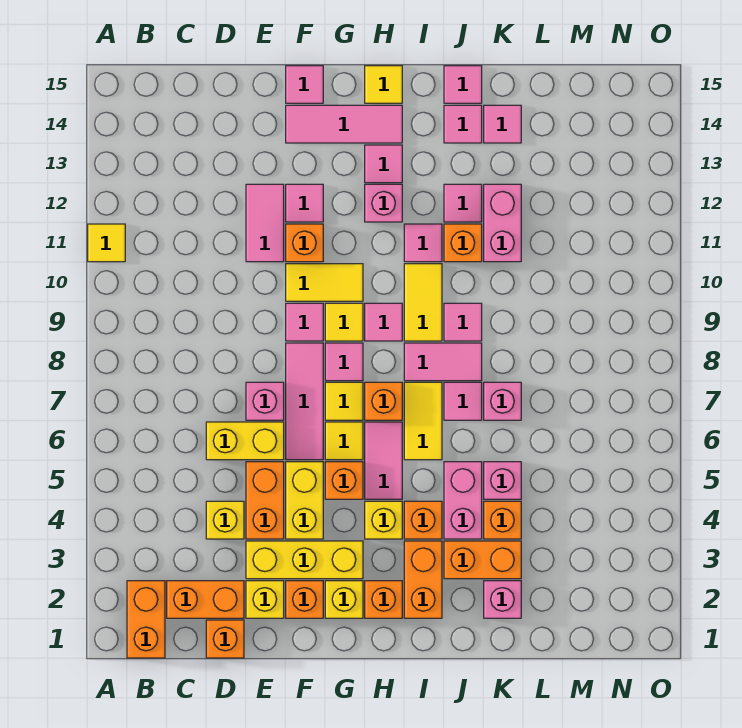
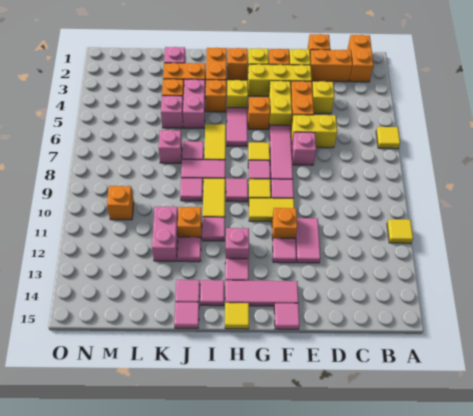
yellow 1x1 tile [325,422,363,460] -> yellow 1x1 tile moved to [376,127,400,149]
orange 1x1 brick [365,382,402,420] -> orange 1x1 brick moved to [107,186,134,220]
pink 1x1 tile [484,105,521,143] -> pink 1x1 tile moved to [200,280,224,306]

